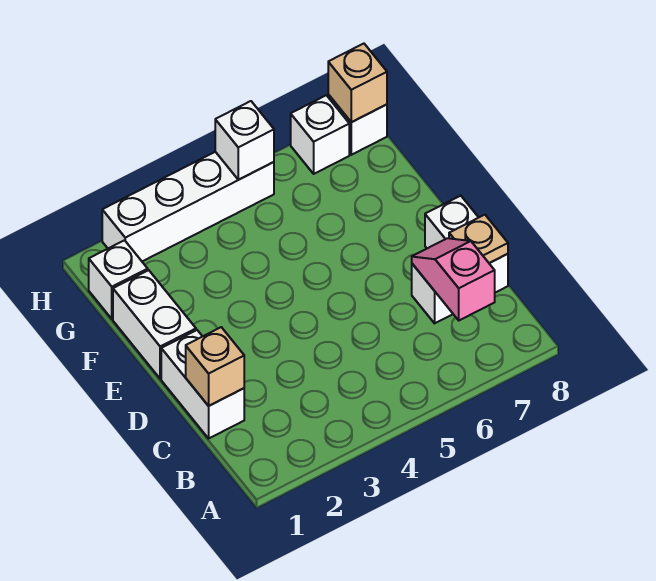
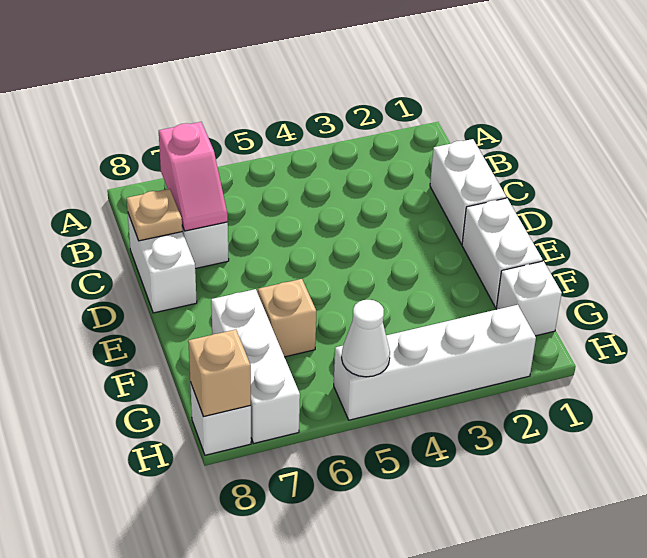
tan 1x1 brick [186,327,244,406] -> tan 1x1 brick moved to [258,279,316,357]
white 1x1 brick [215,101,274,180] -> white 1x1 cone [342,300,390,377]
white 1x1 brick [291,95,349,174] -> white 1x3 brick [211,289,300,443]

